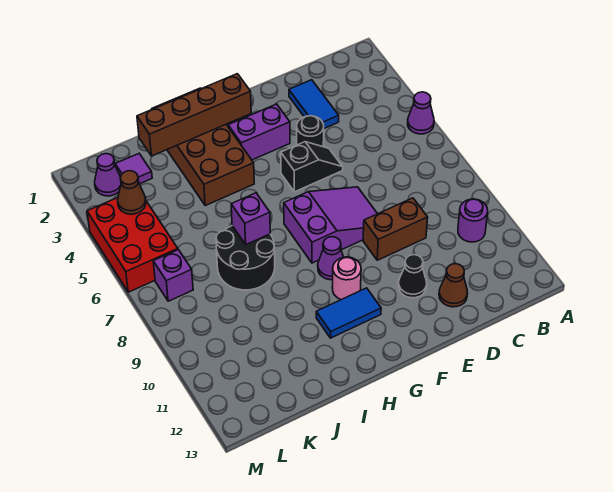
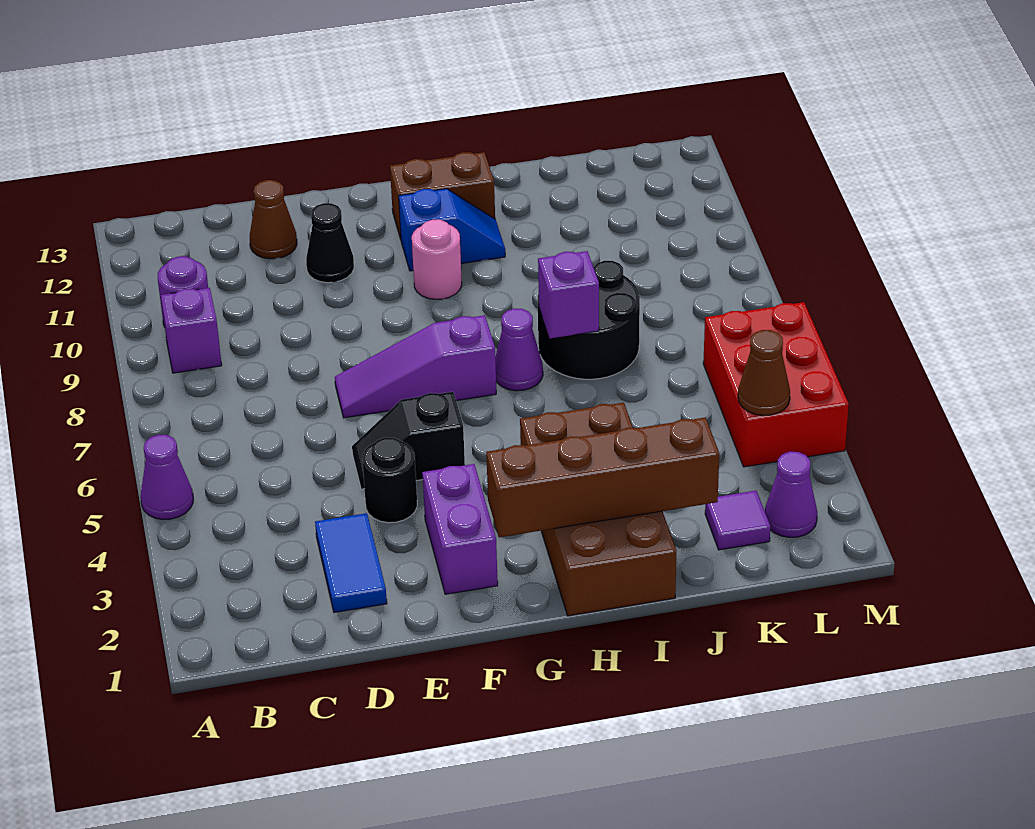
brown 1x2 brick [363,198,428,260] -> brown 1x2 brick moved to [390,152,495,239]
purple 2x3 slope [284,187,377,263] -> purple 1x3 slope [335,315,496,418]
purple 1x2 brick [228,104,290,160] -> purple 1x2 brick turned to [422,464,498,594]
purple 1x1 cone [318,237,343,280] -> purple 1x1 cone moved to [495,309,543,391]
blue 1x2 tile [316,288,381,338] -> blue 1x2 slope [399,189,505,271]
purple 1x1 brick [153,250,193,301] -> purple 1x1 brick moved to [161,288,222,373]

